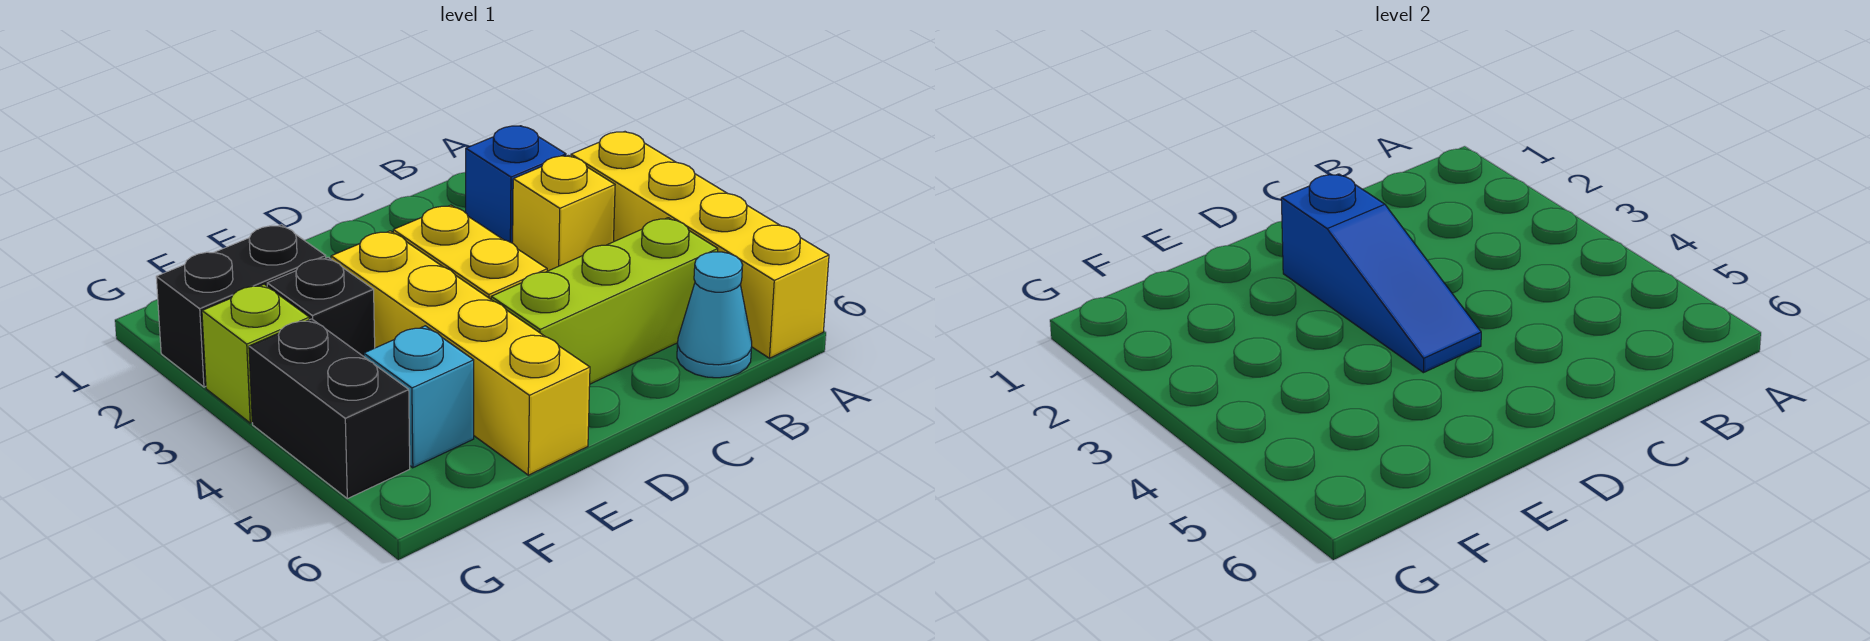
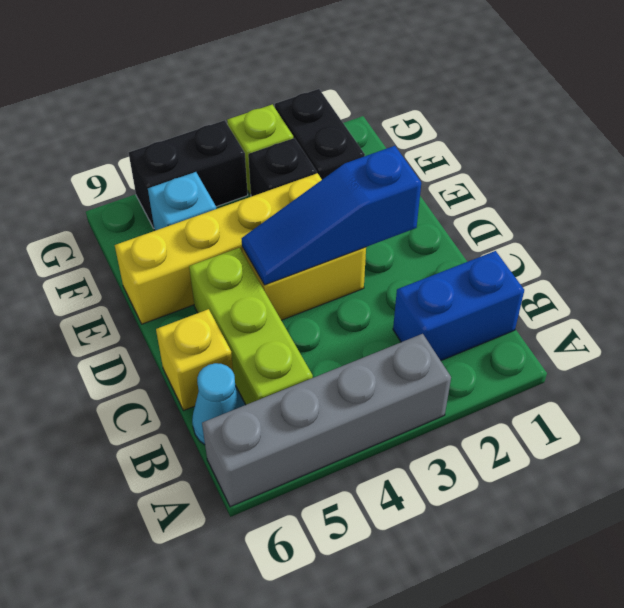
yellow 1x4 brick [571,132,829,358] -> grey 1x4 brick [202,334,451,507]
blue 1x1 brick [466,126,566,243] -> blue 1x2 brick [393,251,524,361]
yellow 1x1 brick [513,155,615,271] -> yellow 1x1 brick moved to [156,309,233,410]

